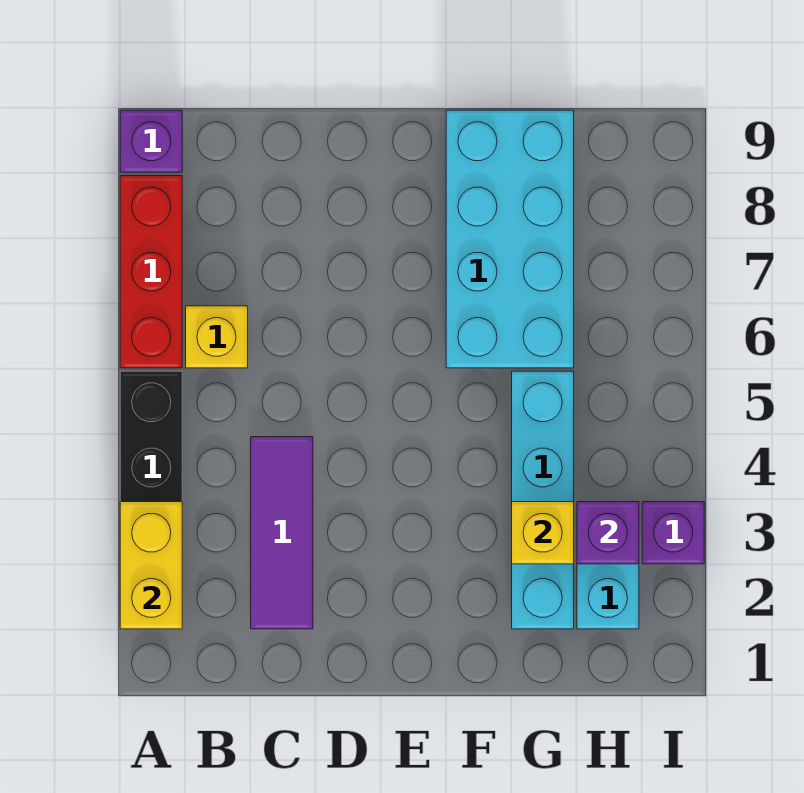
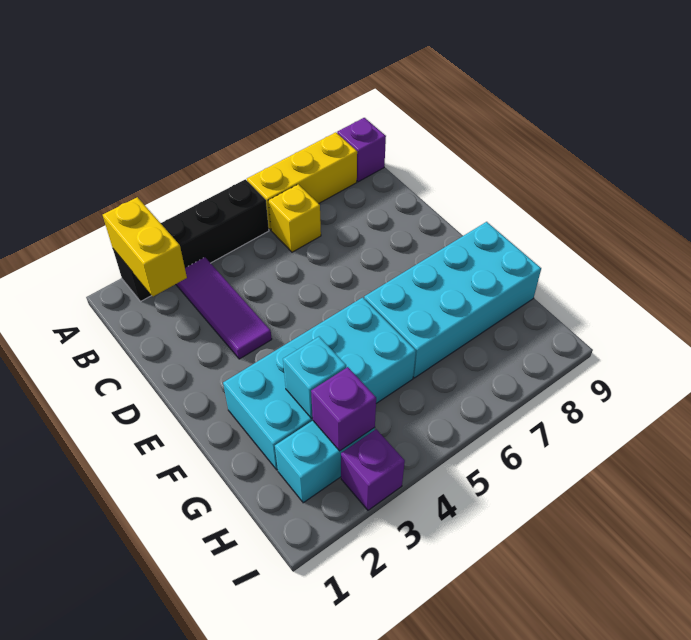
yellow 1x2 brick [120,502,182,629] -> yellow 1x2 brick turned to [103,197,187,296]
red 1x3 brick [120,176,182,368] -> yellow 1x3 brick [247,132,357,230]
purple 1x3 tile [251,437,313,629] -> purple 1x3 tile turned to [176,257,272,359]
cyan 1x4 brick [512,371,574,629] -> cyan 2x4 brick [223,297,416,470]
yellow 1x1 brick [512,502,574,564] -> cyan 1x1 brick [283,337,346,418]

